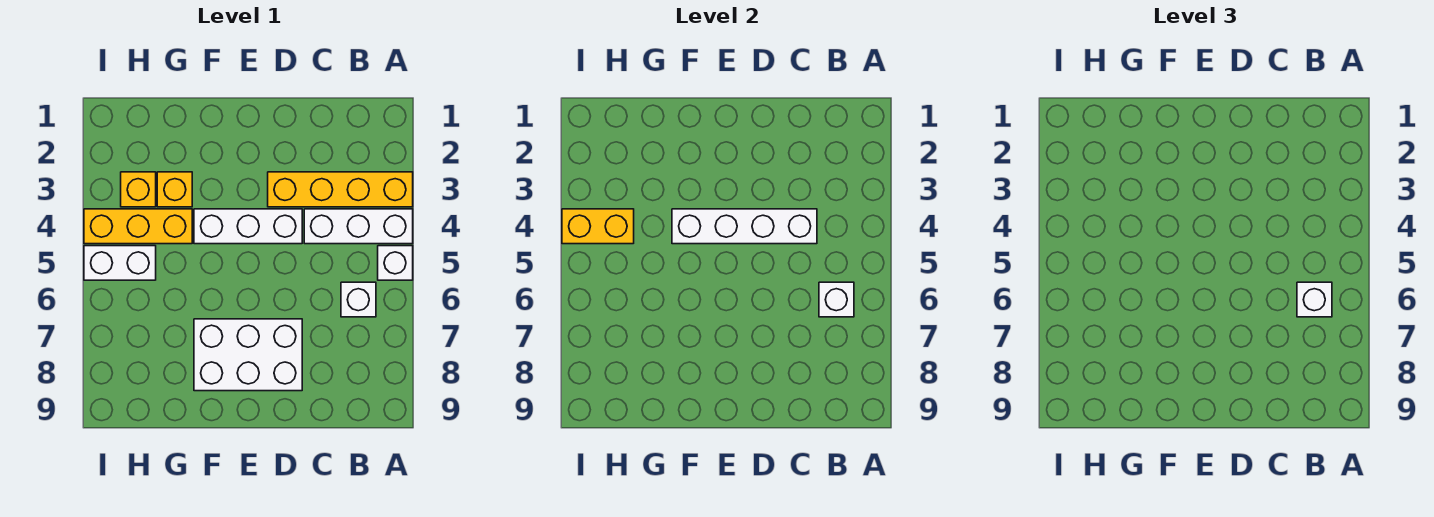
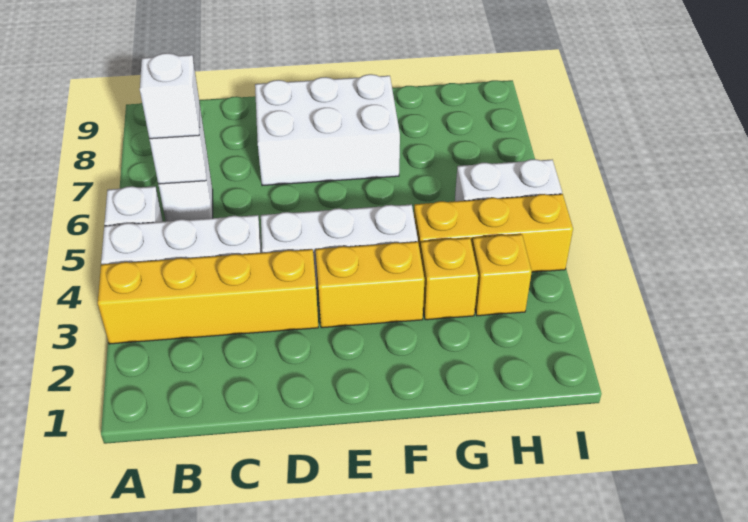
white 1x4 brick [672,209,817,244] -> none
yellow 1x2 brick [562,209,634,244] -> yellow 1x2 brick moved to [315,242,425,328]

